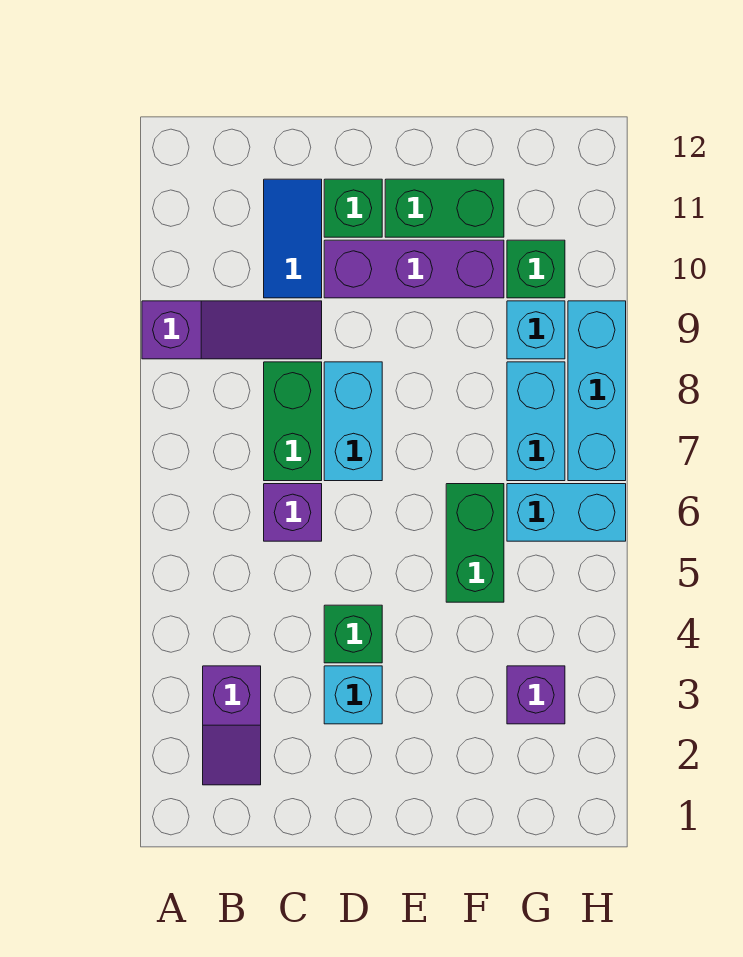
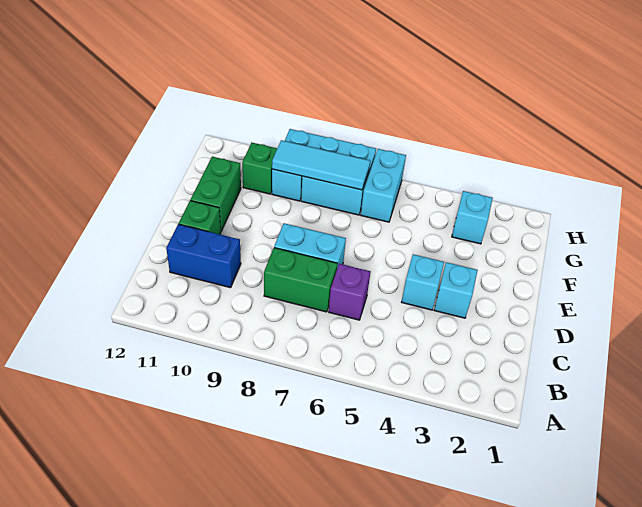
purple 1x3 slope [142,301,322,359] -> none
purple 1x2 slope [203,666,261,785] -> none
blue 1x2 tile [264,179,322,298] -> blue 1x2 brick [166,224,241,288]
green 1x1 brick [324,605,382,663] -> cyan 1x1 brick [402,254,444,310]
purple 1x3 brick [324,240,504,298] -> none
green 1x2 brick [446,484,504,602] -> none
purple 1x1 brick [507,666,565,724] -> cyan 1x1 brick [452,191,493,244]
none -> cyan 1x3 tile [272,140,370,190]

